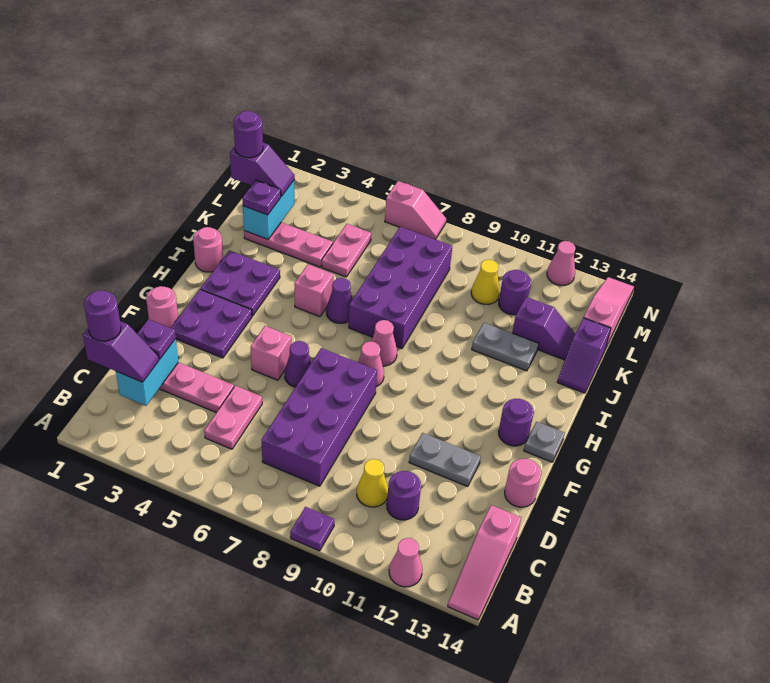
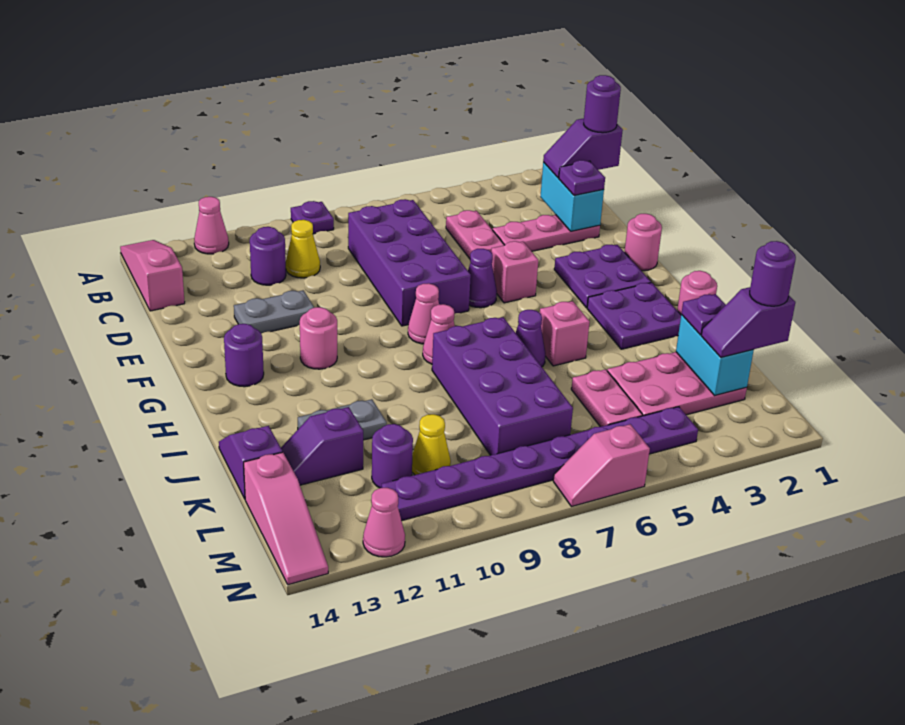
pink 1x1 round brick [505,459,541,507] -> pink 1x1 round brick moved to [300,307,337,369]
grey 1x1 plate [524,422,565,462] -> none
pink 1x3 plate [244,222,333,267] -> pink 2x3 plate [607,352,747,416]
none -> purple 1x8 plate [382,407,698,521]

